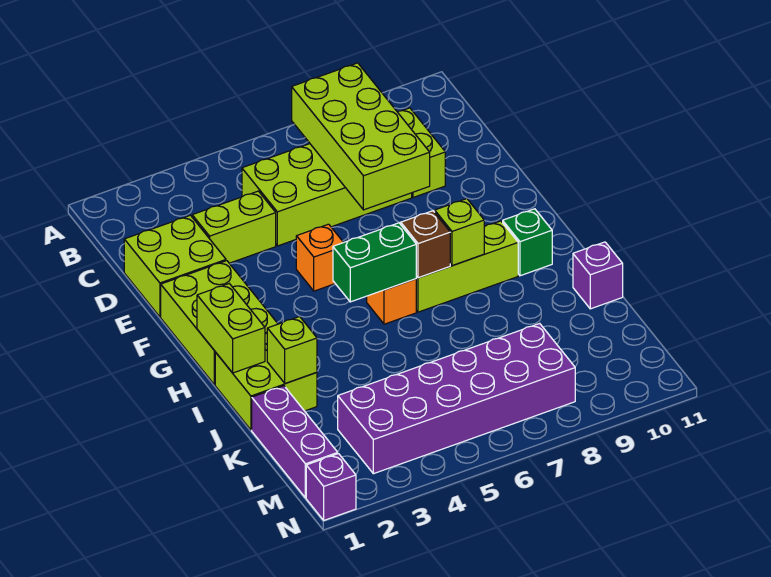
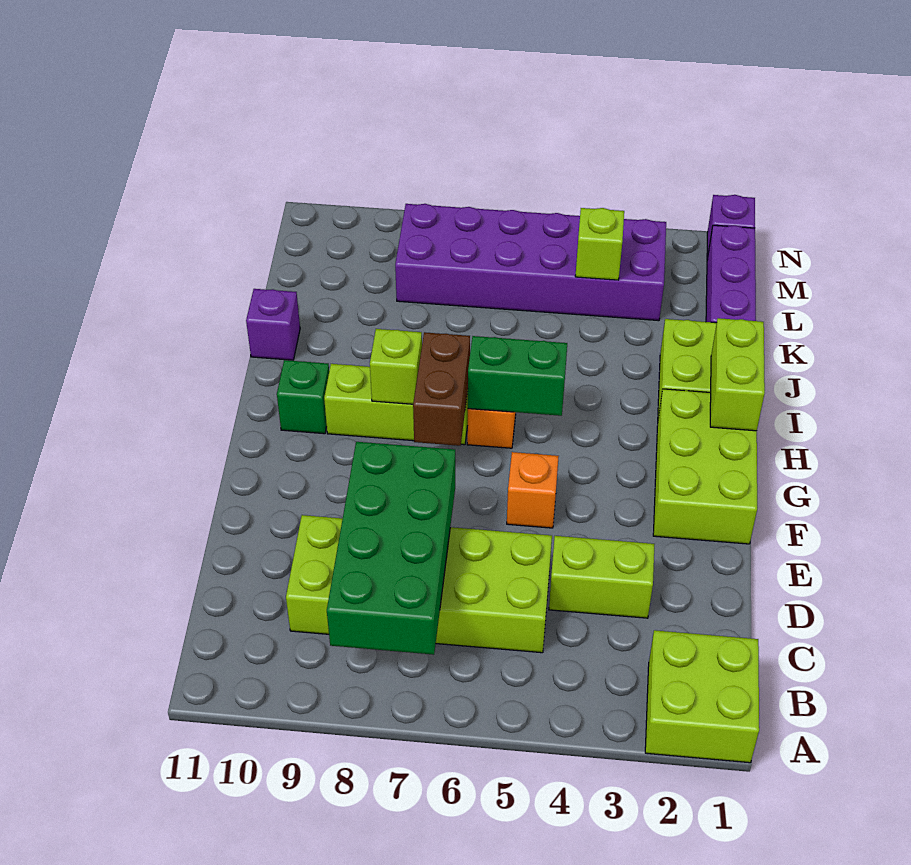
lime 2x4 brick [292,63,430,210] -> green 2x4 brick [327,442,455,655]
lime 2x2 brick [124,215,226,317] -> lime 2x2 brick moved to [645,630,759,763]
brown 1x1 brick [401,211,450,278] -> brown 1x2 brick [413,332,470,446]
lime 1x1 brick [267,317,317,384] -> lime 1x1 brick moved to [575,208,624,280]

